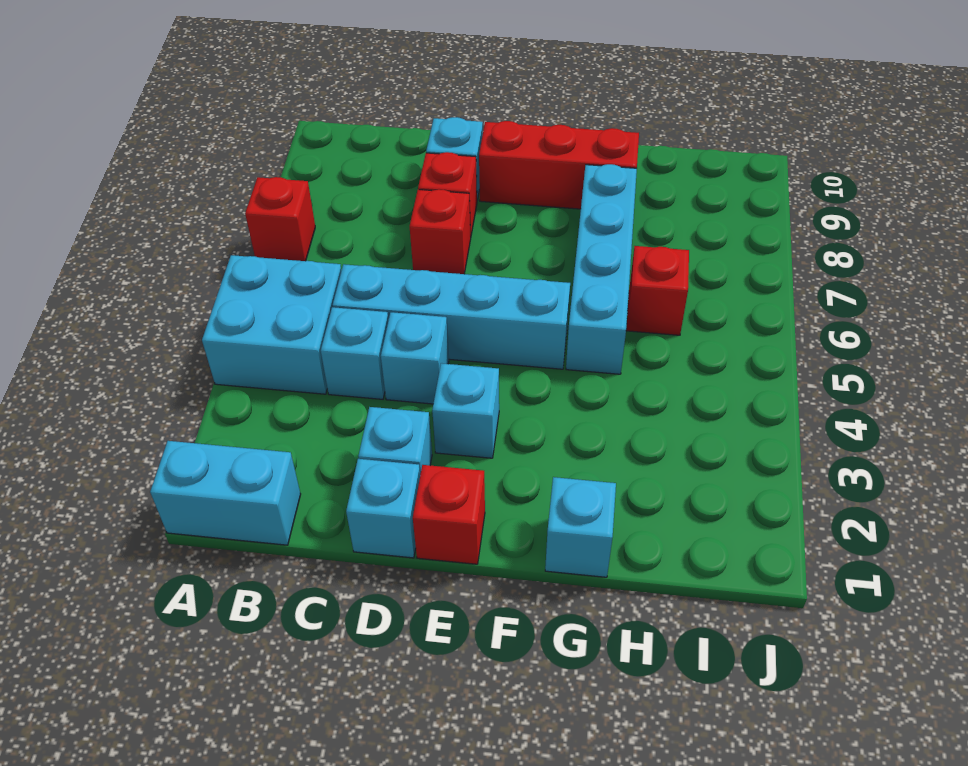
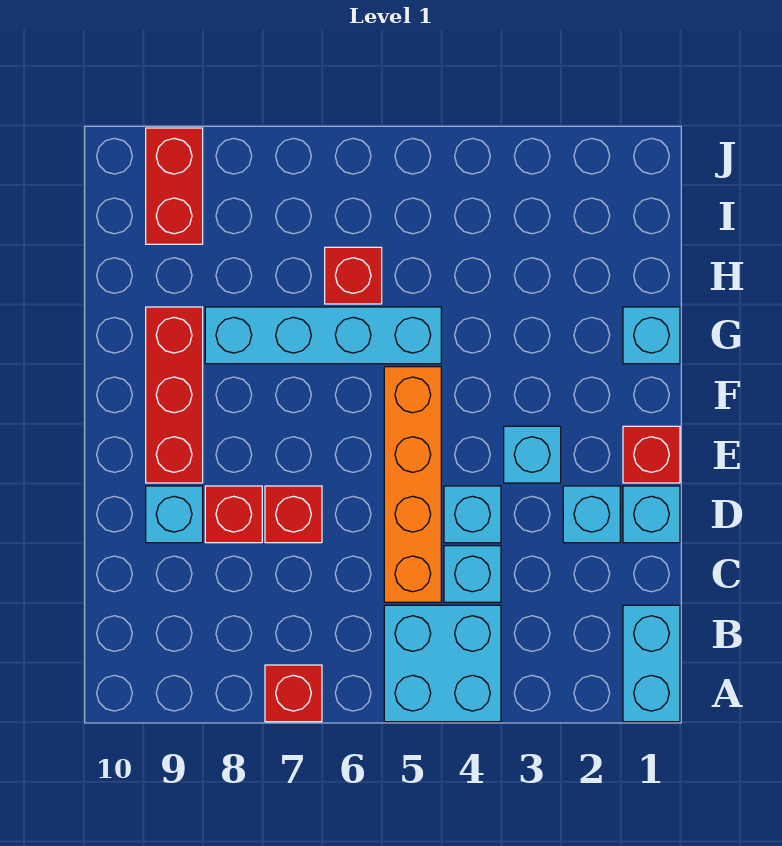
cyan 1x4 brick [333,264,570,369] -> orange 1x4 brick [384,367,441,602]
none -> red 1x2 brick [146,128,203,244]

